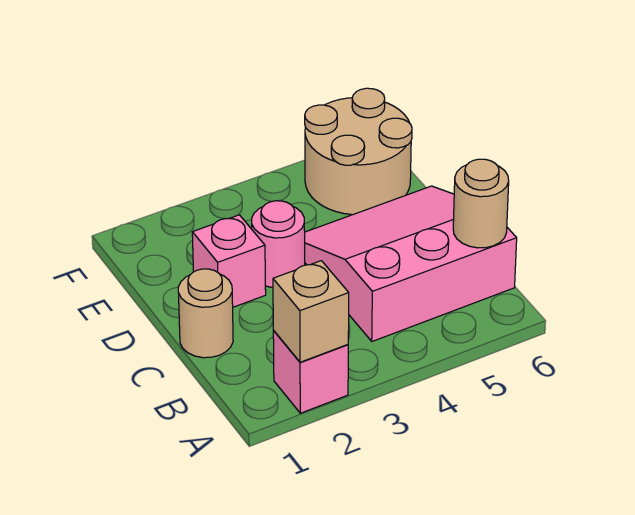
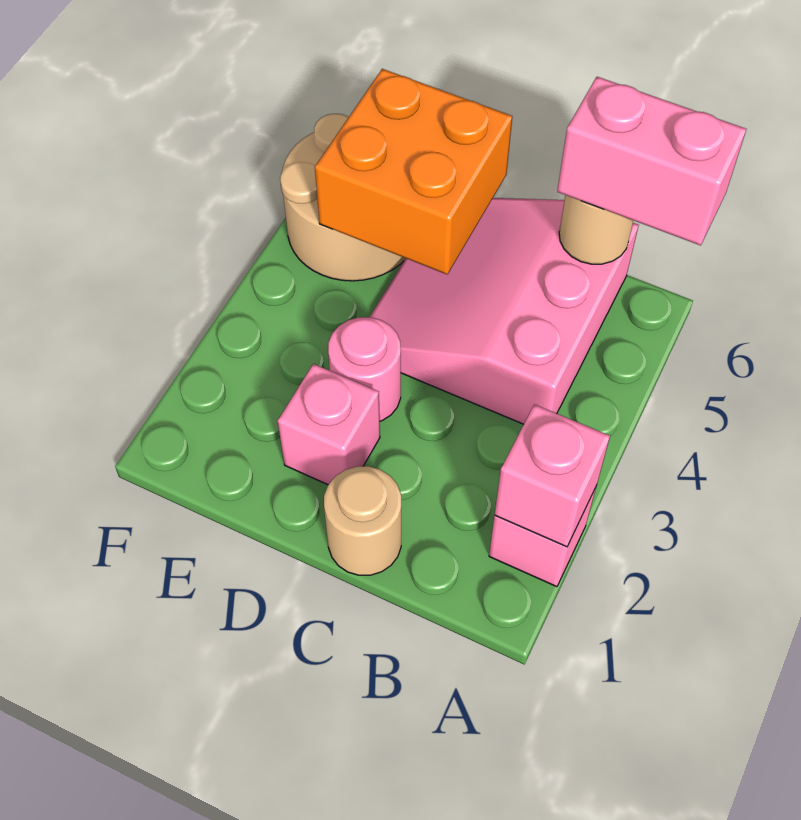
tan 1x1 brick [273,261,349,362] -> pink 1x1 brick [495,404,610,547]
none -> pink 1x2 brick [557,77,746,245]
none -> orange 2x2 brick [315,69,512,274]

